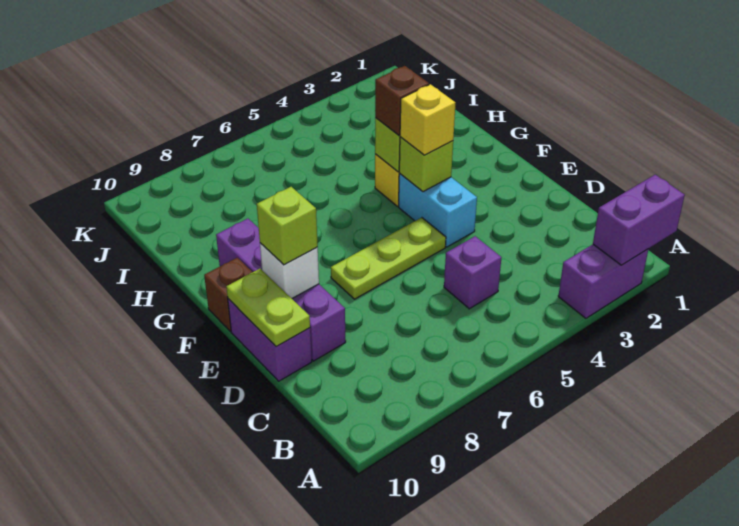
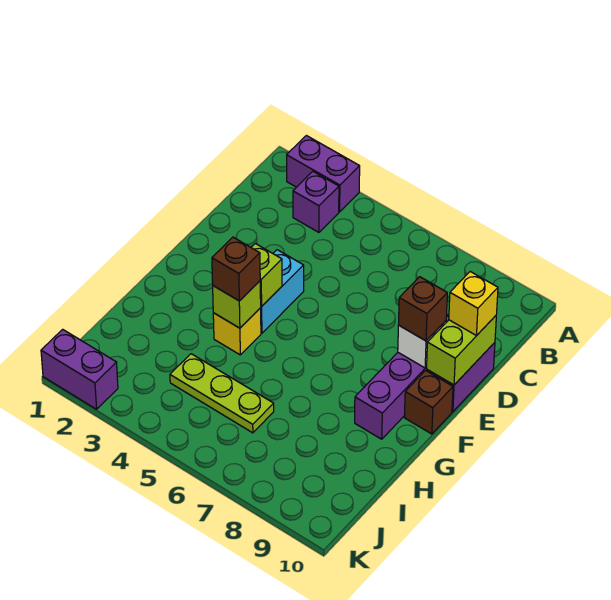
purple 1x2 brick [593,175,685,265] -> purple 1x2 brick moved to [41,329,118,409]
purple 1x1 brick [444,236,501,309] -> purple 1x1 brick moved to [293,172,339,232]
lime 1x2 plate [226,269,310,346] -> lime 1x2 brick [427,316,496,385]
lime 1x3 plate [331,218,446,299] -> lime 1x3 plate moved to [170,354,274,433]
lime 1x1 brick [257,187,318,265] -> brown 1x1 brick [399,277,447,341]
yellow 1x1 brick [400,84,455,155] -> yellow 1x1 brick moved to [449,272,498,336]

